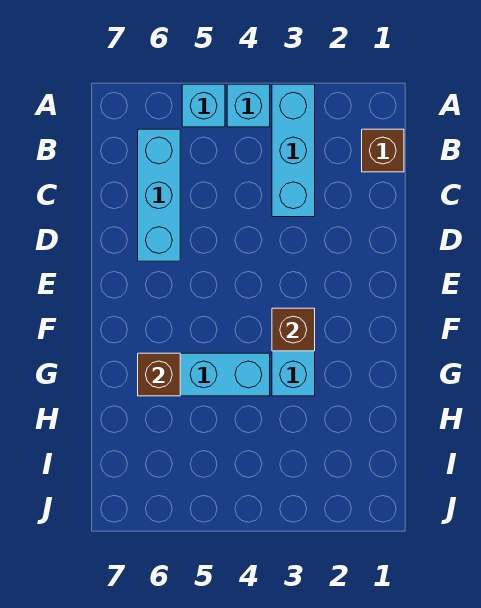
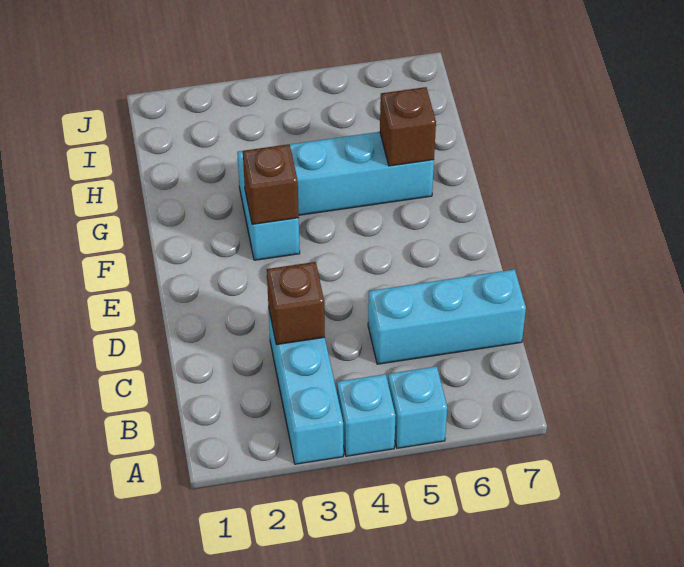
brown 1x1 brick [362,129,404,172] -> brown 1x1 brick moved to [267,262,325,345]
cyan 1x3 brick [138,129,180,261] -> cyan 1x3 brick turned to [368,269,526,364]

